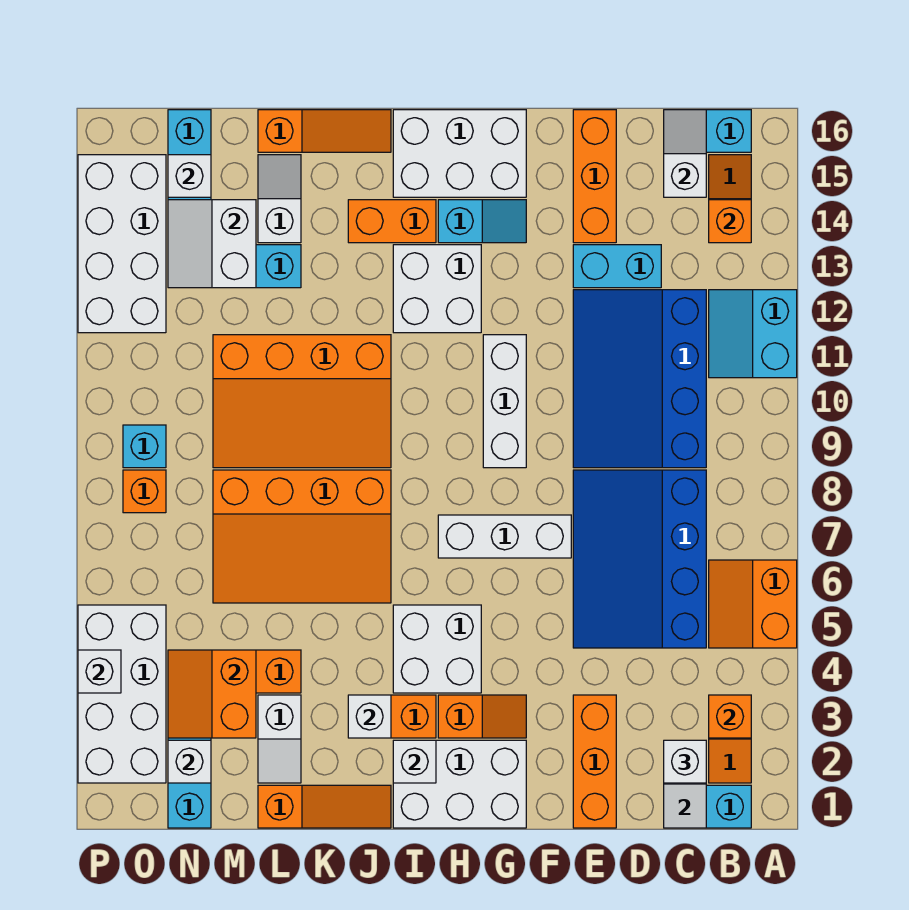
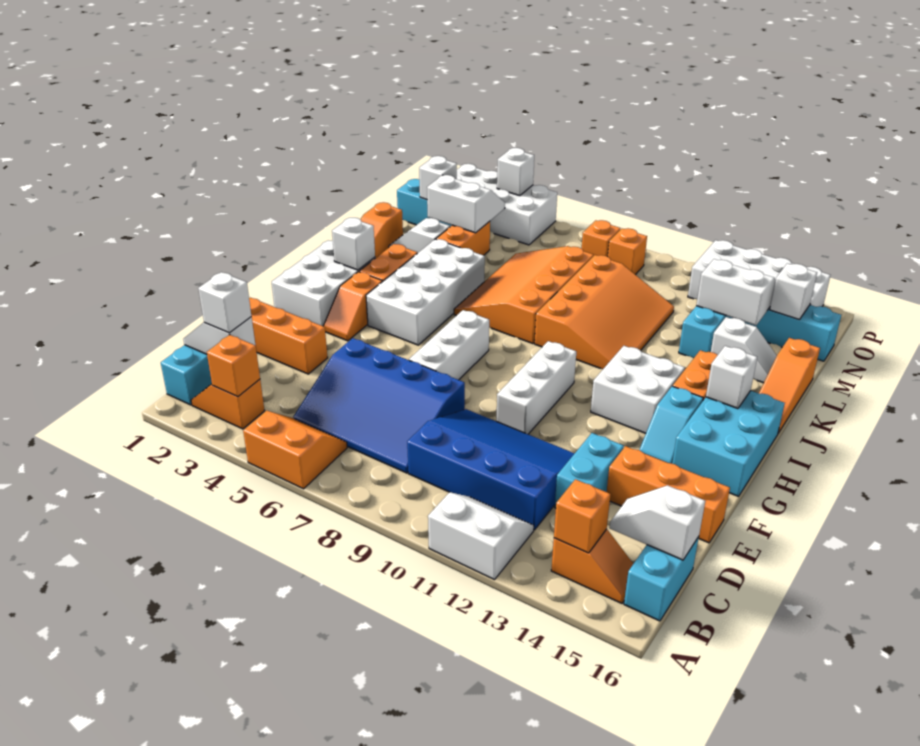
cyan 2x2 slope [709,290,797,378] -> white 2x2 slope [428,492,534,580]
blue 3x4 slope [573,470,706,648] -> blue 3x4 slope turned to [293,338,465,473]
white 1x2 slope [664,110,706,197] -> white 1x2 slope turned to [609,485,705,560]
white 1x3 brick [483,335,526,468] -> white 1x3 brick turned to [496,341,576,434]
white 2x3 brick [393,110,526,197] -> cyan 2x3 brick [672,391,785,496]
white 2x2 brick [393,605,481,693] -> white 2x4 brick [366,239,485,345]
white 1x1 brick [348,695,391,738] -> white 1x1 brick moved to [706,346,757,409]
orange 3x4 slope [213,335,391,468] -> orange 3x4 slope turned to [535,255,674,369]
orange 2x2 slope [168,650,256,738] -> white 2x2 slope [427,175,505,233]
cyan 1x1 brick [123,425,166,468] -> orange 1x1 brick [608,228,647,275]

